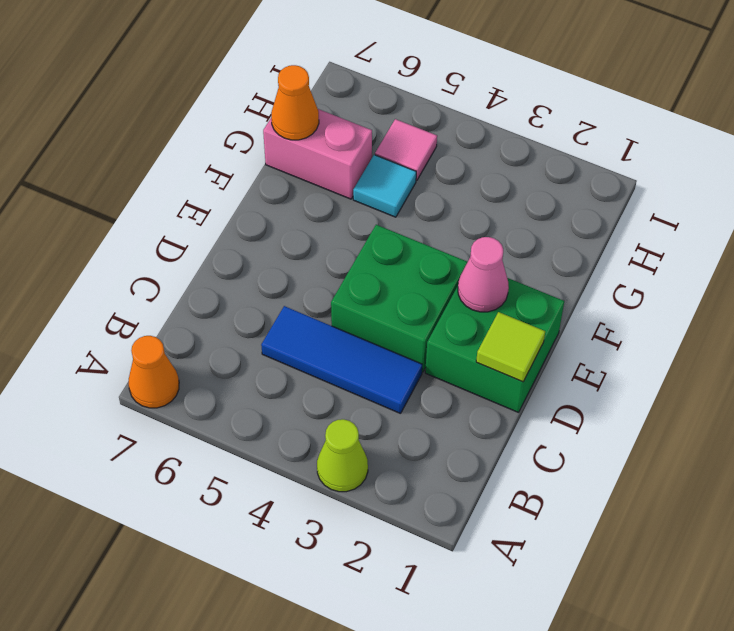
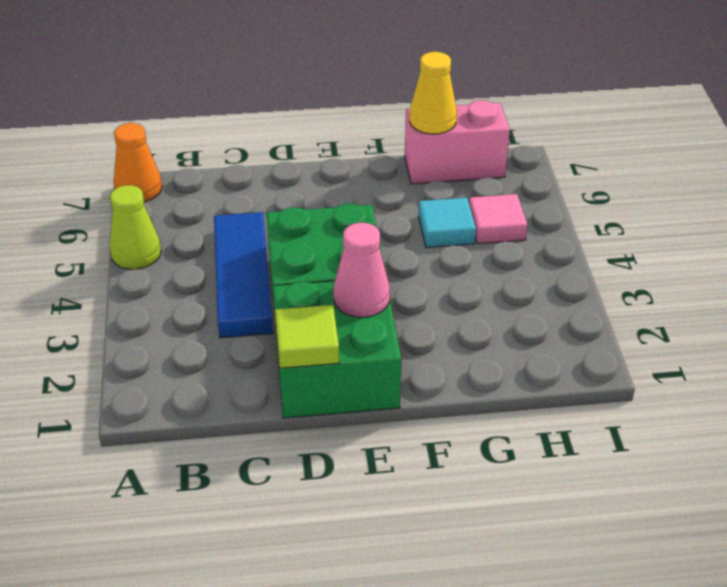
lime 1x1 cone [317,419,368,492] -> lime 1x1 cone moved to [109,185,161,269]
pink 1x2 brick [263,109,372,199] -> pink 1x2 brick turned to [405,100,510,184]
orange 1x1 cone [271,65,319,140] -> yellow 1x1 cone [409,52,457,134]

